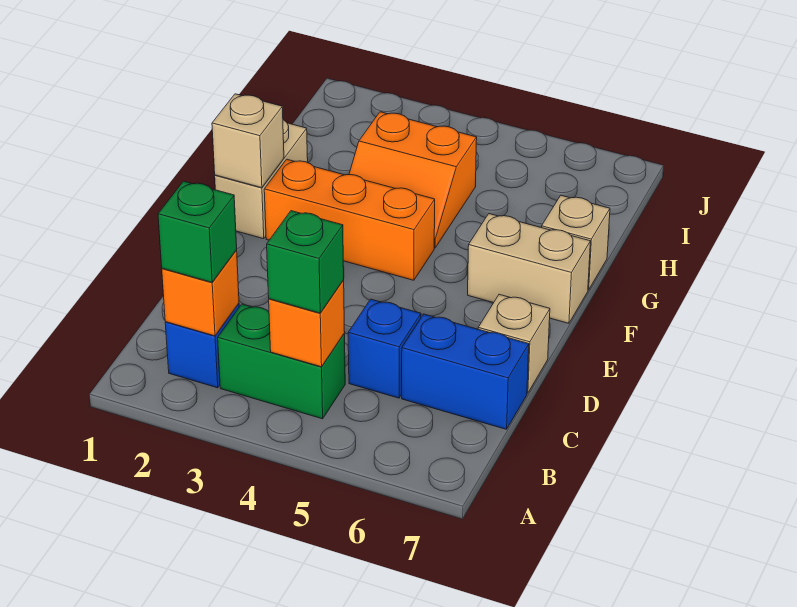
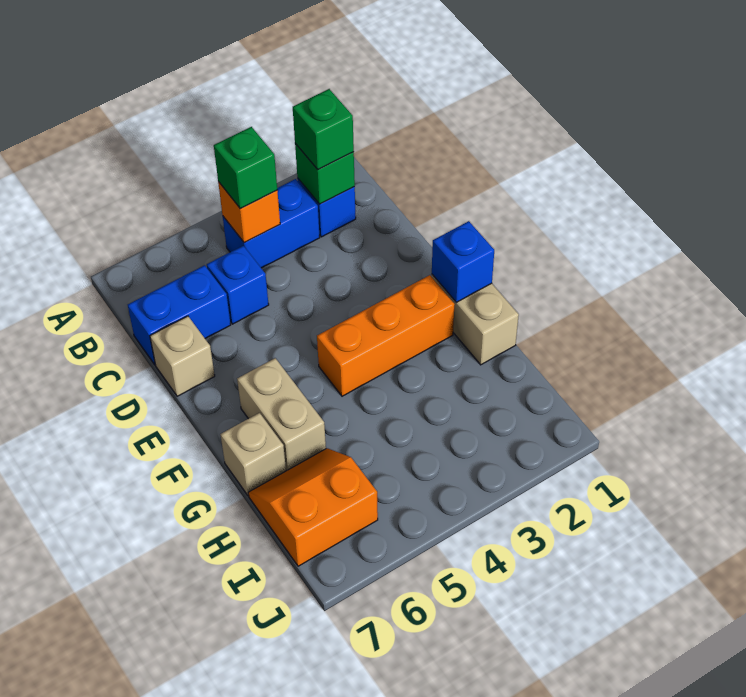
orange 1x1 brick [162,250,239,336] -> green 1x1 brick [295,143,355,204]
green 1x2 brick [218,304,345,419] -> blue 1x2 brick [223,179,320,268]
tan 1x1 brick [212,94,284,188] -> blue 1x1 brick [432,221,494,302]
tan 1x2 brick [468,214,591,323] -> tan 1x2 brick turned to [237,358,326,471]
orange 2x2 slope [349,112,477,248] -> orange 2x2 slope moved to [249,448,378,566]

